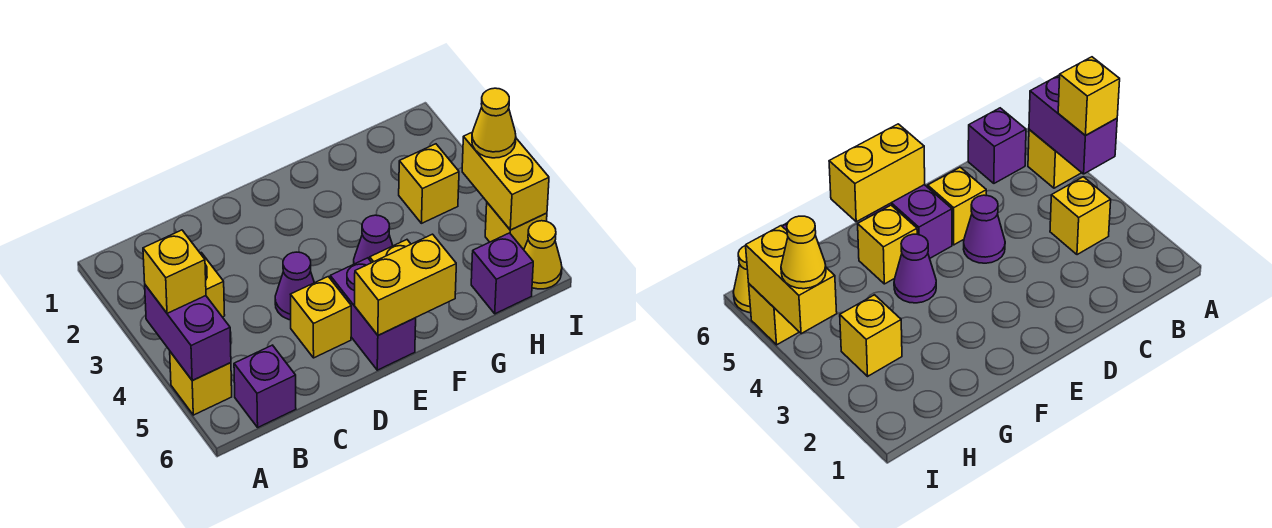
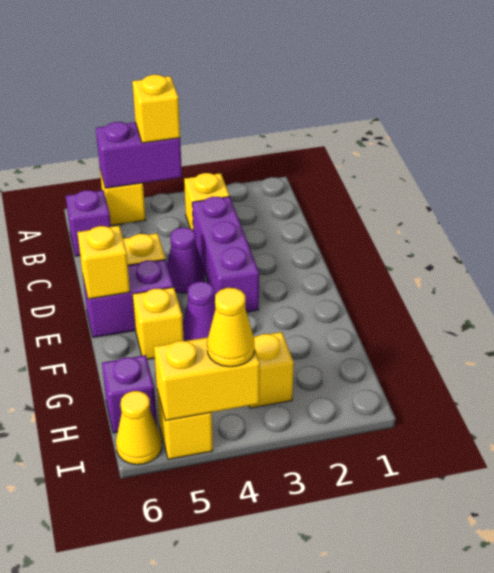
none -> purple 1x3 brick [192,197,259,312]
yellow 1x2 brick [355,234,456,335] -> yellow 1x1 brick [77,226,130,299]

